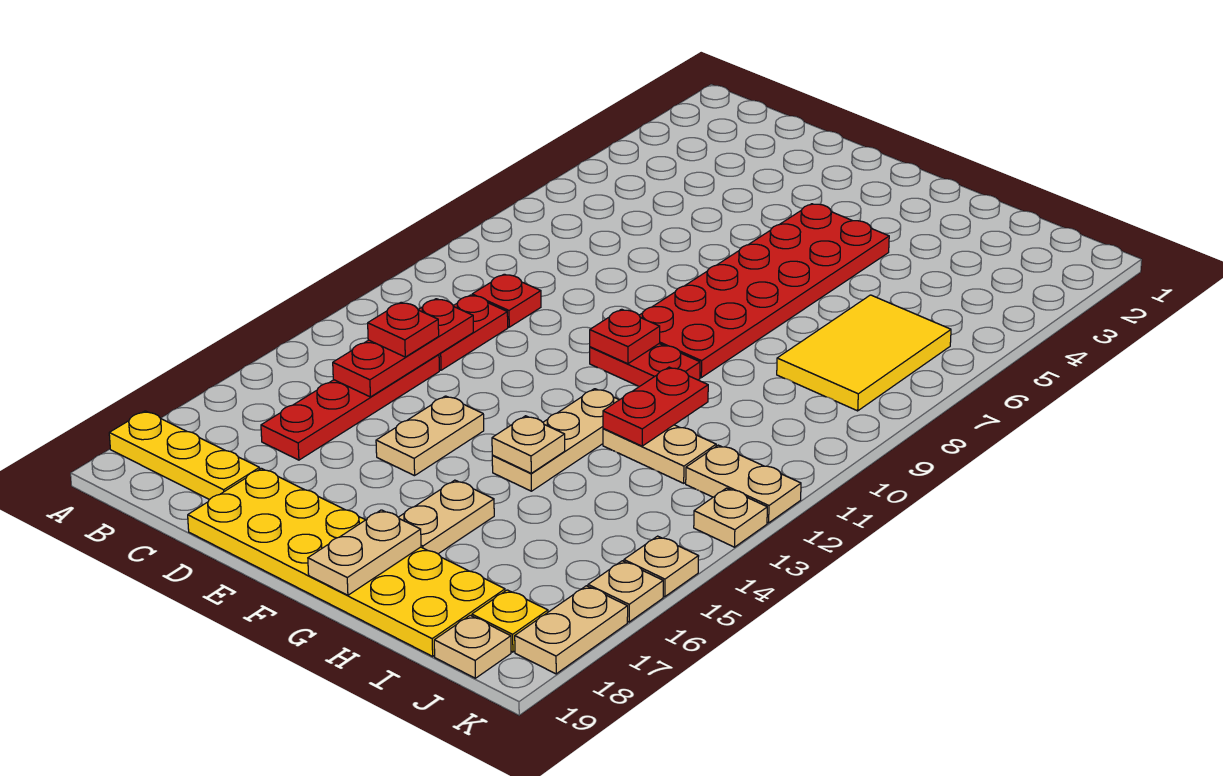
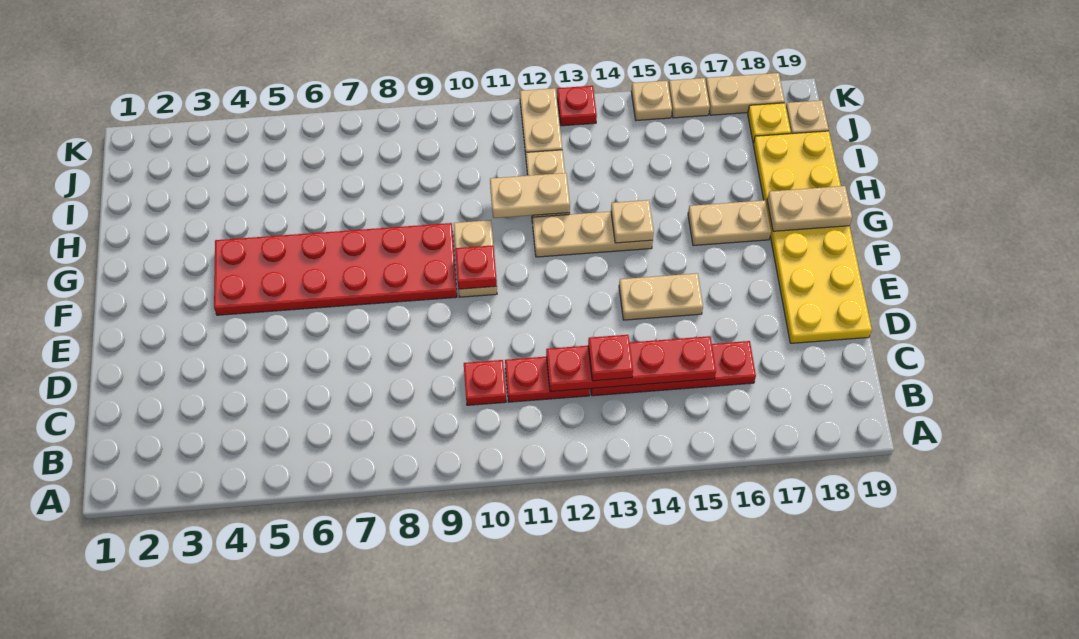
yellow 1x3 plate [109,411,260,500] -> none
red 1x3 plate [333,299,473,397] -> red 1x4 plate [546,336,716,392]
red 1x2 plate [590,344,700,386] -> tan 1x2 plate [454,220,497,297]
red 1x2 plate [603,367,708,446] -> tan 1x2 plate [490,173,570,218]
yellow 2x3 tile [777,295,951,411] -> none
tan 1x1 plate [694,488,767,547] -> red 1x1 plate [557,86,597,126]

